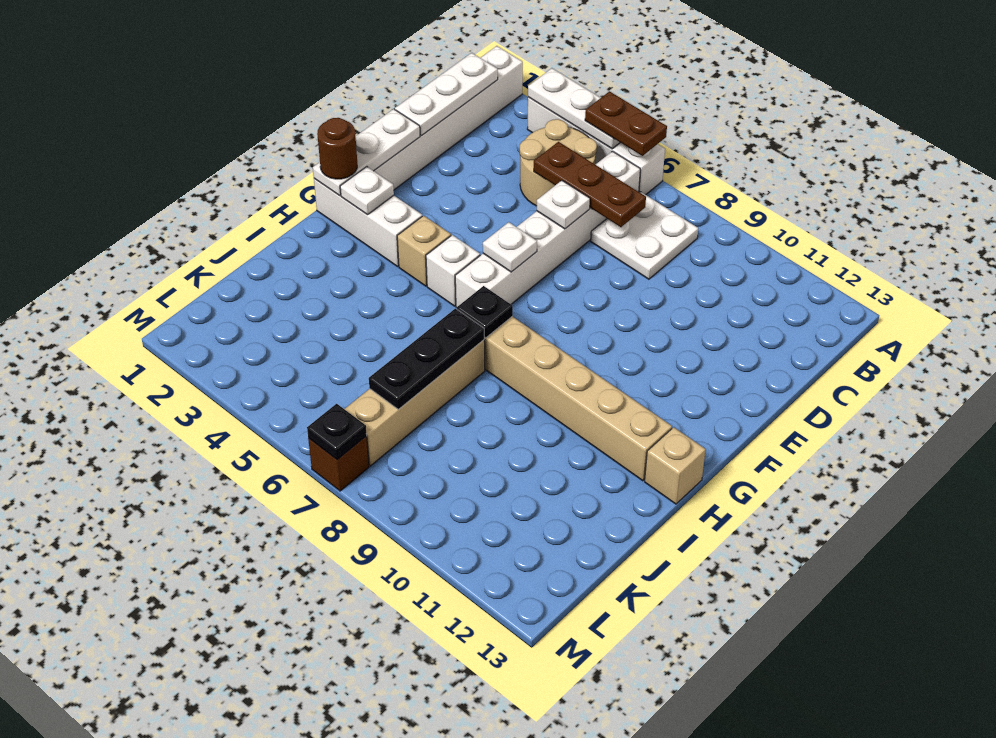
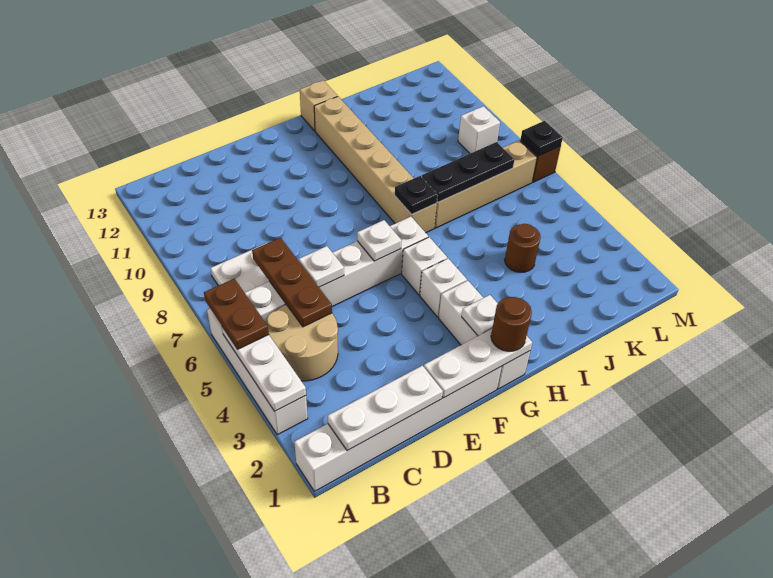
tan 1x1 brick [397,216,451,286] -> white 1x1 brick [420,258,467,317]
none -> brown 1x1 round brick [505,224,541,272]
none -> white 1x1 brick [458,106,500,153]

